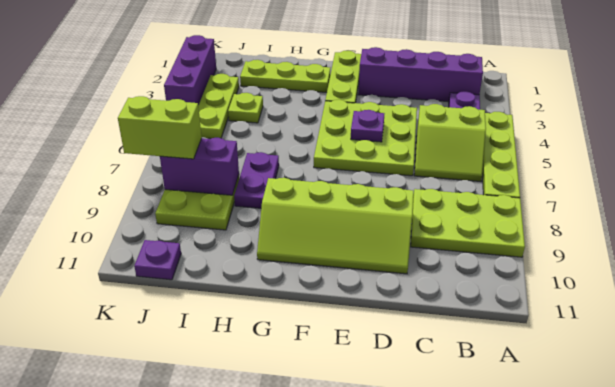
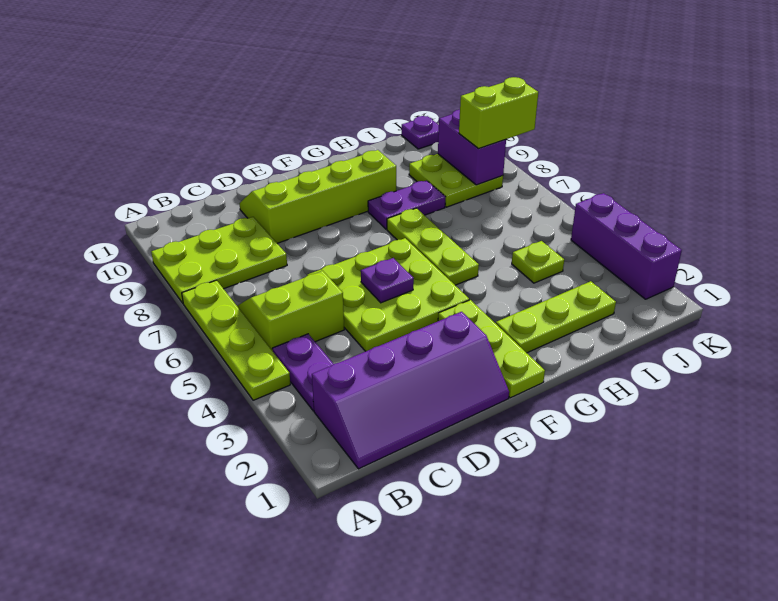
purple 1x2 plate [234,152,279,208] -> purple 1x2 plate turned to [368,180,445,229]
purple 1x2 brick [160,138,239,195] -> purple 1x2 brick turned to [438,110,506,185]
lime 1x3 plate [198,74,239,139] -> lime 1x3 plate moved to [387,208,479,285]

